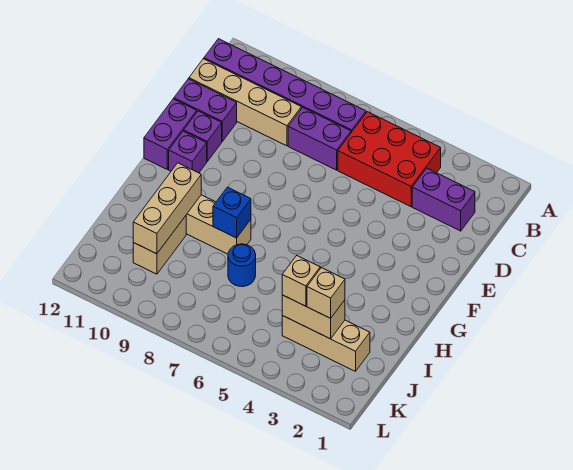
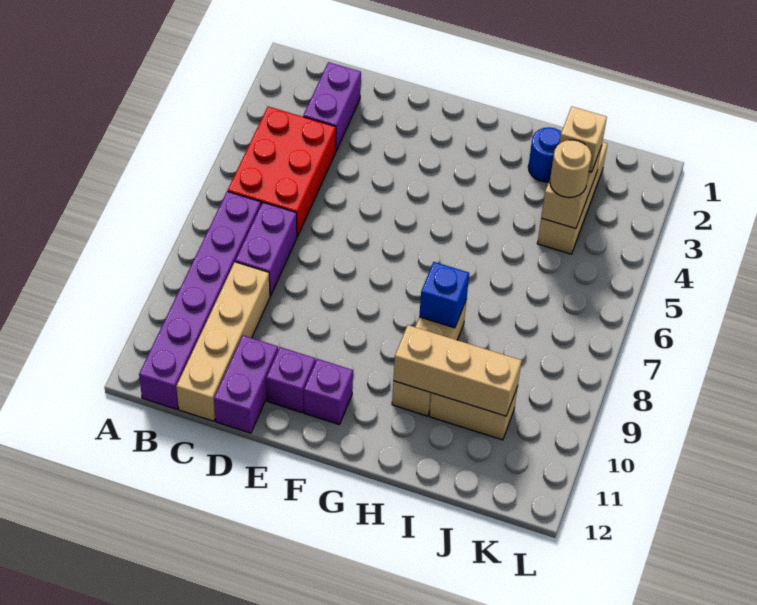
purple 1x2 brick [144,99,197,169] -> none
blue 1x1 round brick [228,244,256,287] -> blue 1x1 round brick moved to [528,127,561,182]
tan 1x1 brick [282,256,320,306] -> tan 1x1 round brick [550,140,591,198]

